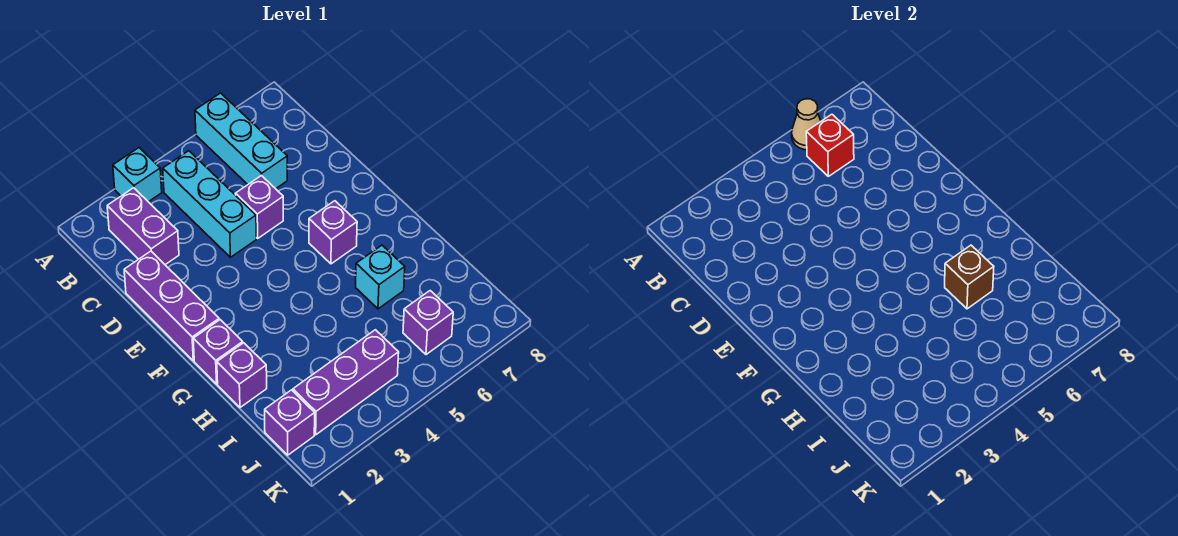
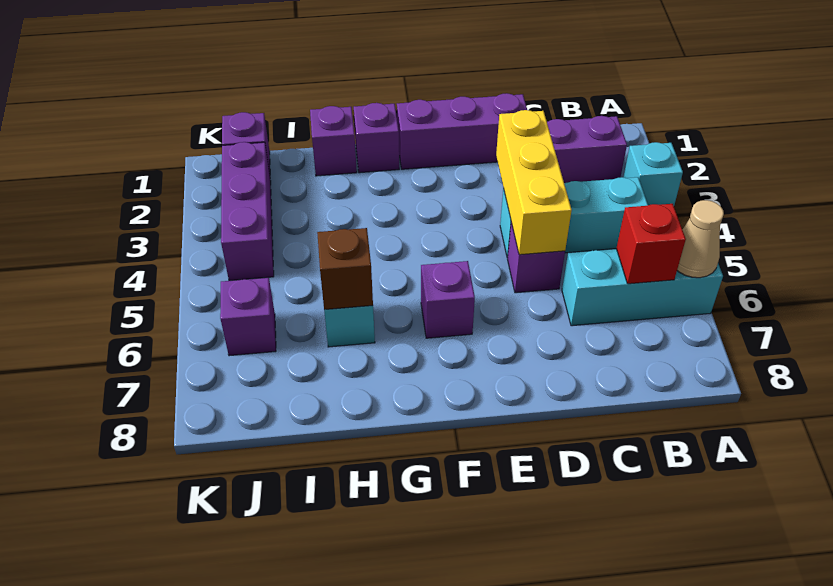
none -> yellow 1x3 brick [496,110,572,255]

